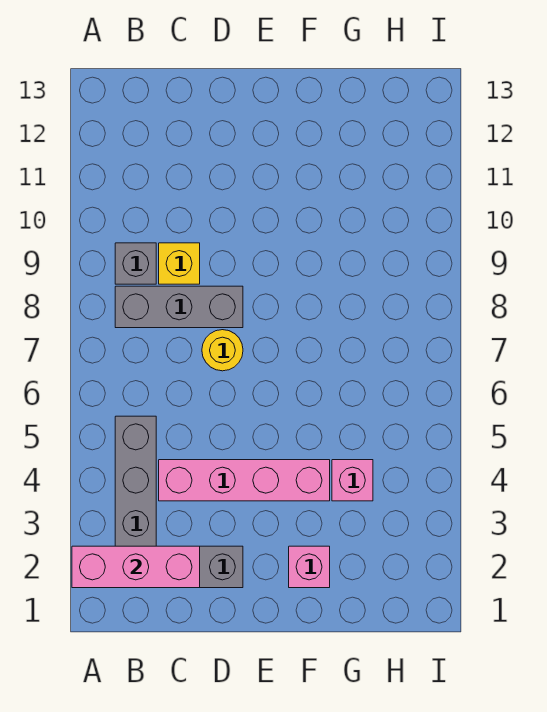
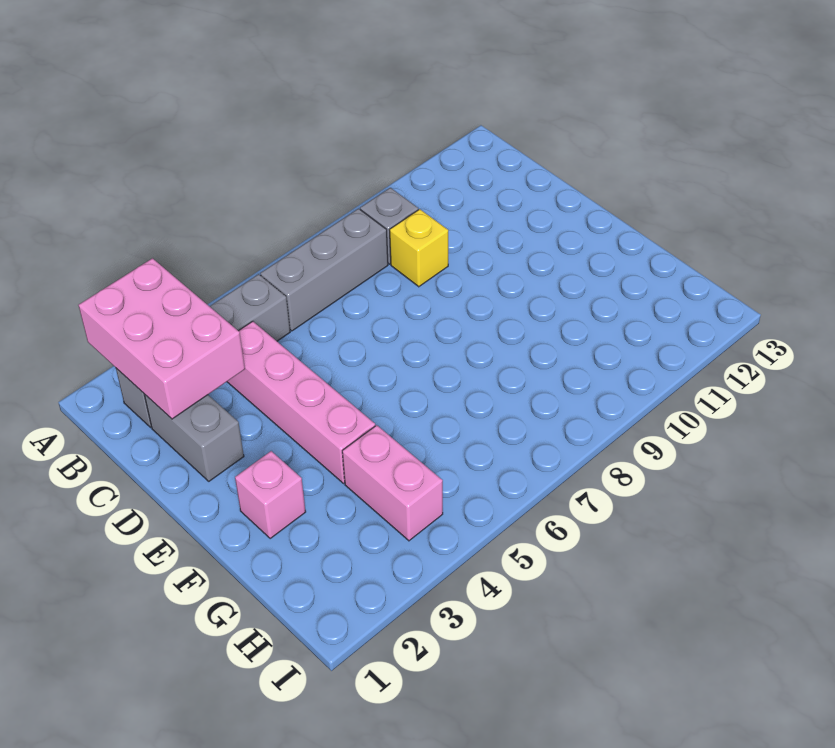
pink 1x3 brick [72,546,200,588] -> pink 2x3 brick [78,258,245,419]
grey 1x3 brick [115,286,243,328] -> grey 1x3 brick turned to [260,208,388,331]
yellow 1x1 round brick [202,330,243,371] -> none
pink 1x1 brick [332,460,373,501] -> pink 1x2 brick [342,425,443,541]

